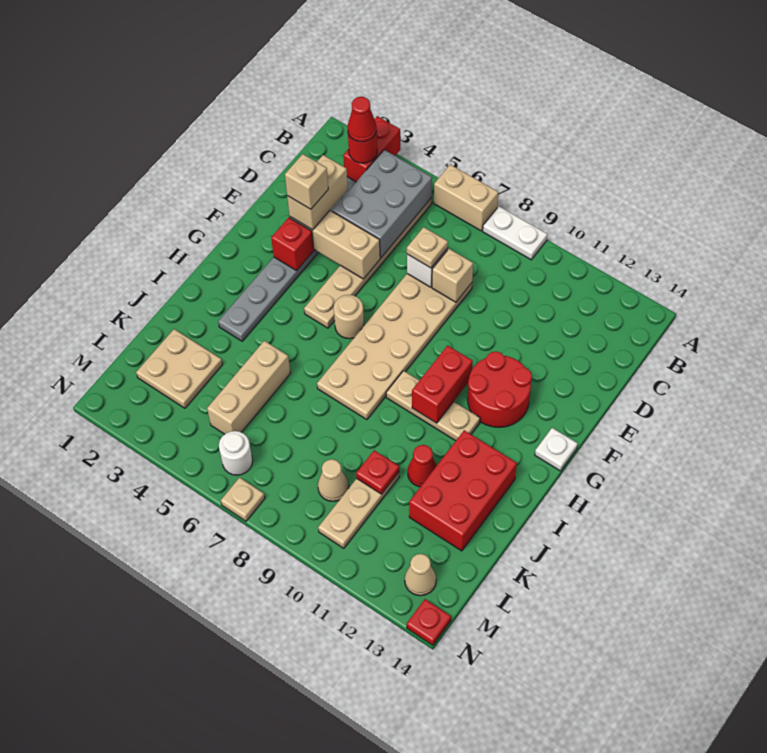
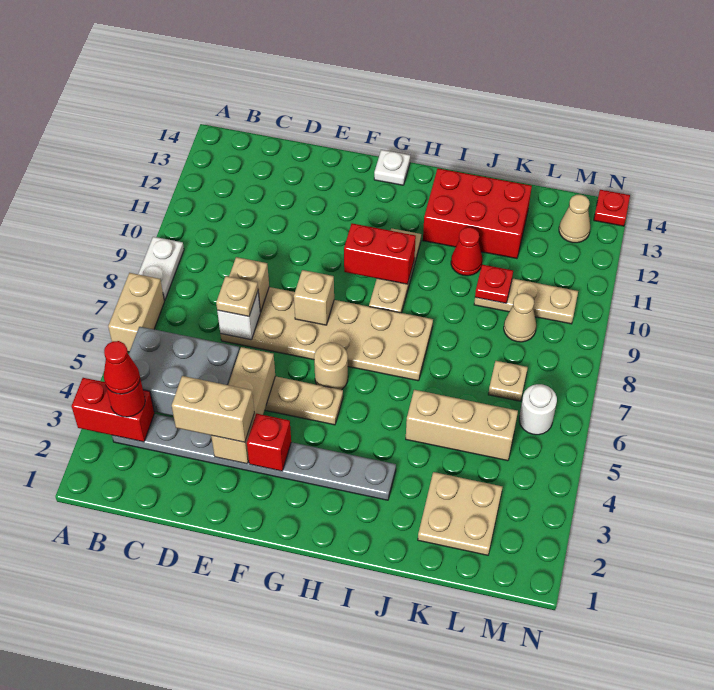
tan 1x1 brick [285,154,328,209] -> tan 1x1 brick moved to [294,270,334,325]
red 2x2 round brick [468,352,532,427] -> none
tan 1x1 plate [221,478,265,521] -> tan 1x1 plate moved to [488,361,528,401]

